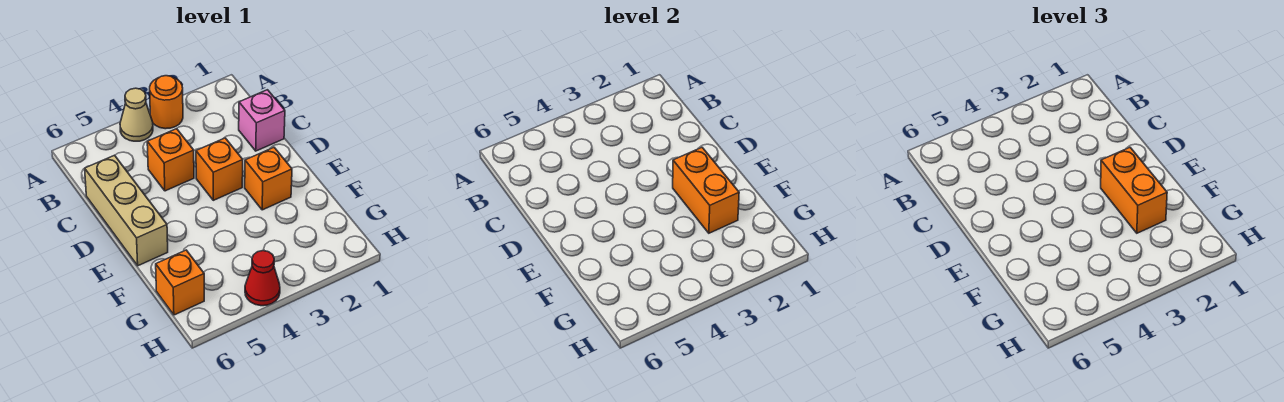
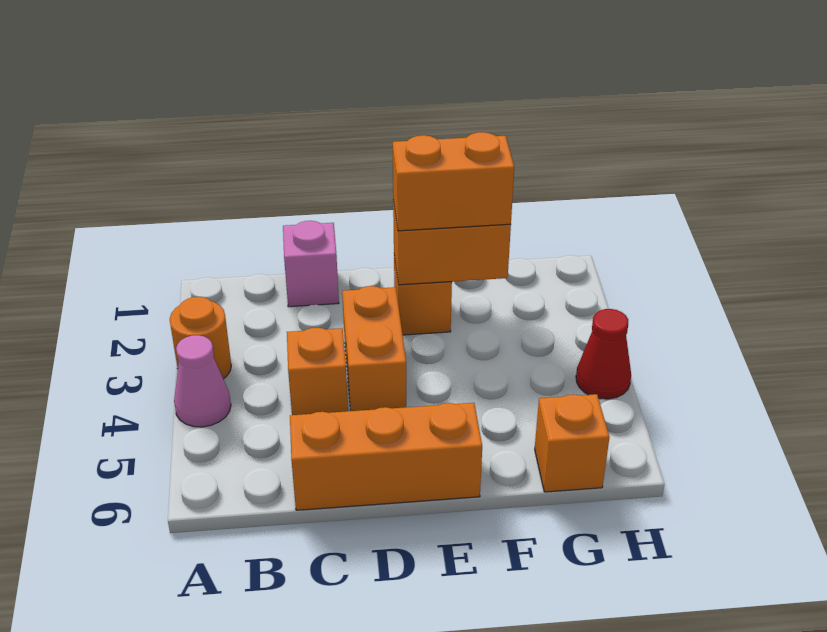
tan 1x1 cone [120,88,153,141] -> pink 1x1 cone [174,335,231,427]
tan 1x3 brick [85,155,168,266] -> orange 1x3 brick [290,403,482,510]
orange 1x1 brick [196,138,243,200] -> orange 1x2 brick [342,286,406,411]

